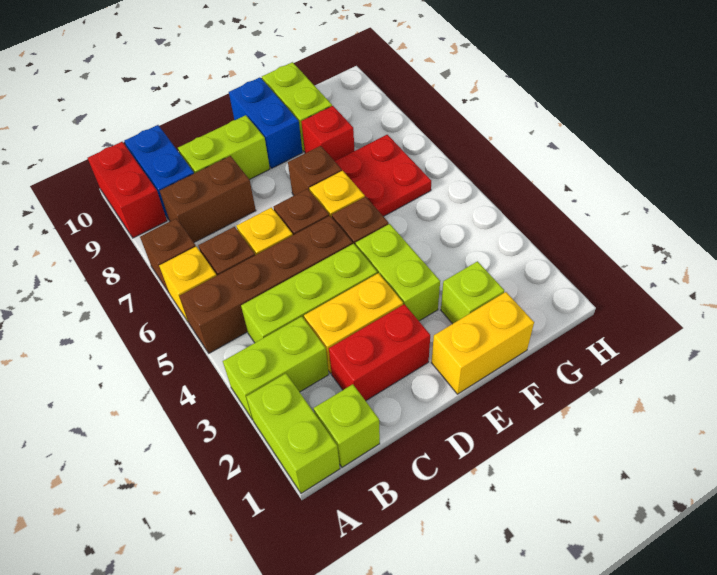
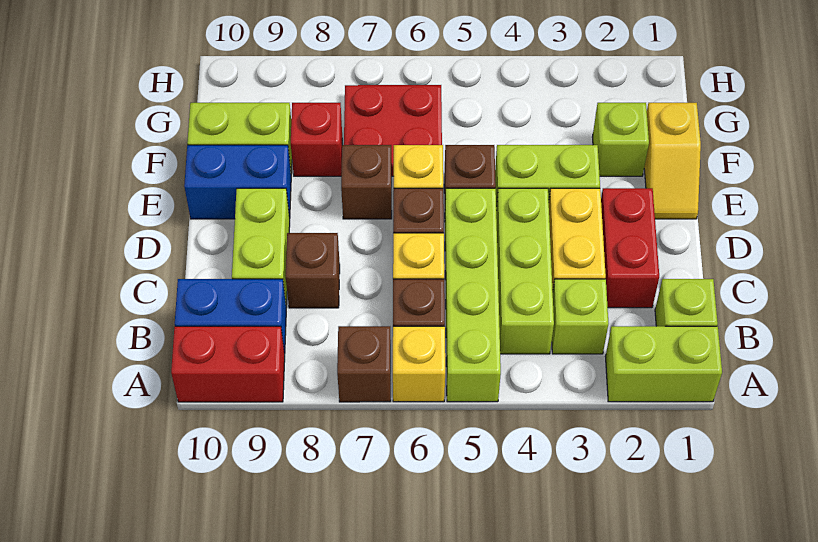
lime 1x2 brick [223,317,329,420] -> lime 1x1 brick [552,279,609,354]
brown 1x4 brick [180,216,353,353] -> lime 1x4 brick [445,188,501,402]
brown 1x2 brick [160,156,256,242] -> brown 1x1 brick [286,233,340,308]
yellow 1x2 brick [432,292,534,394] -> yellow 1x2 slope [644,103,701,219]

